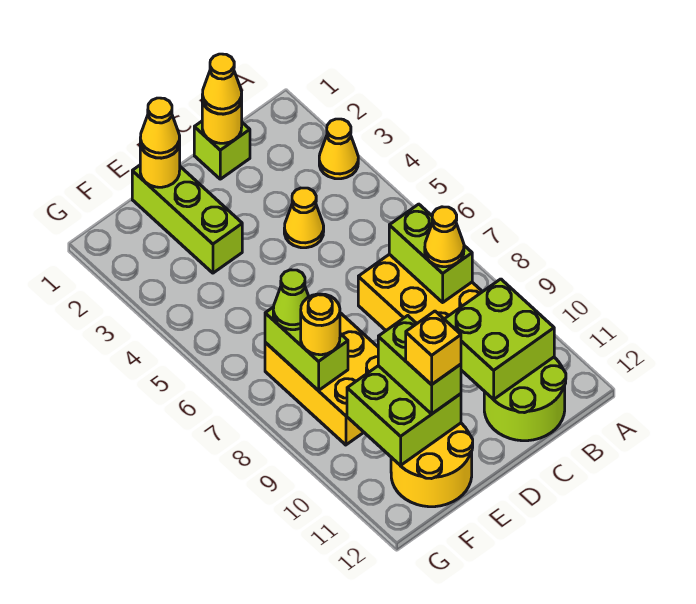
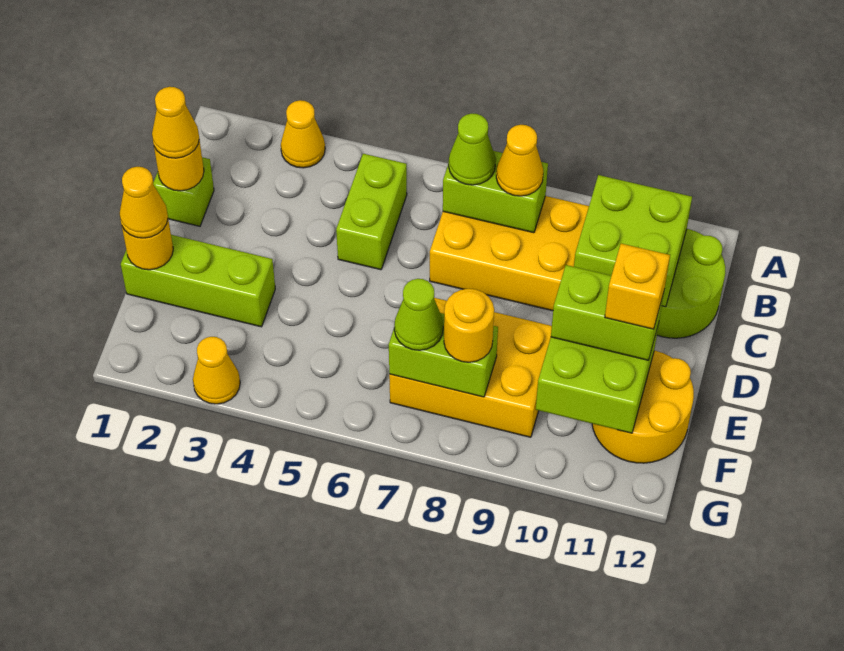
none -> lime 1x2 brick [336,154,407,270]
none -> lime 1x1 cone [448,114,496,185]
yellow 1x1 cone [284,188,324,248] -> yellow 1x1 cone moved to [193,337,240,404]

